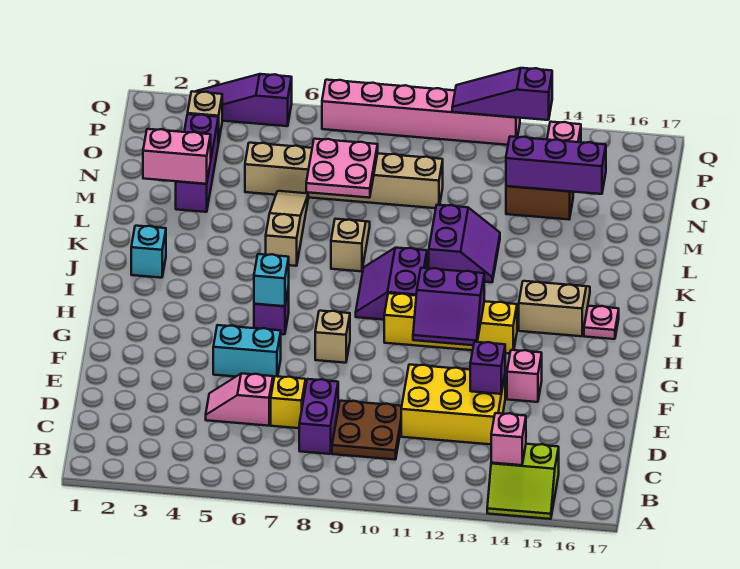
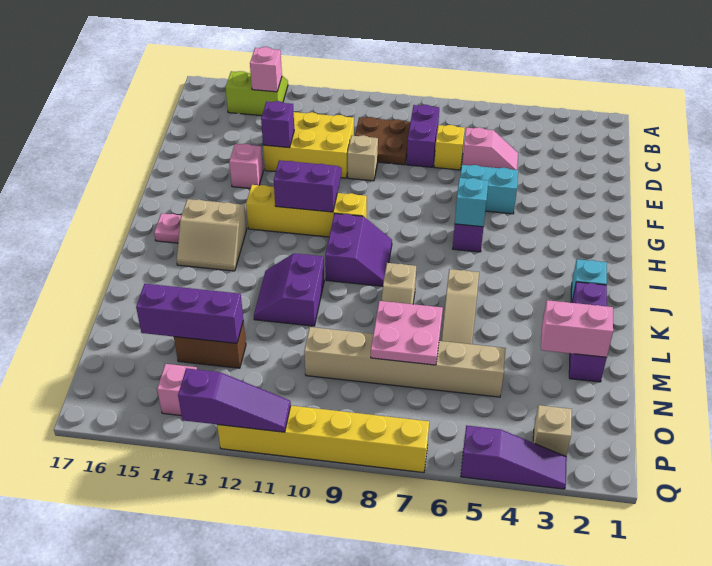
tan 1x1 brick [315,311,350,363] -> tan 1x1 brick moved to [348,135,378,181]
purple 1x3 brick [176,114,218,212] -> purple 1x3 brick moved to [569,282,607,382]
pink 1x6 brick [322,80,520,145] -> yellow 1x6 brick [217,406,429,473]

